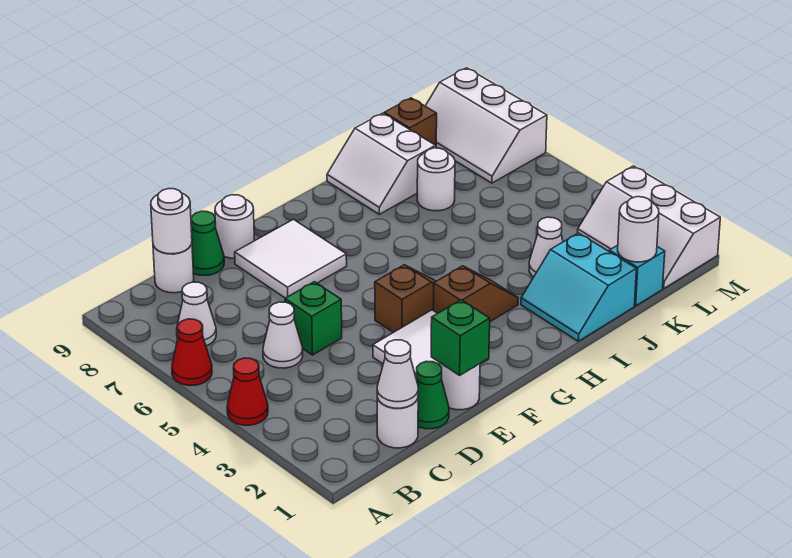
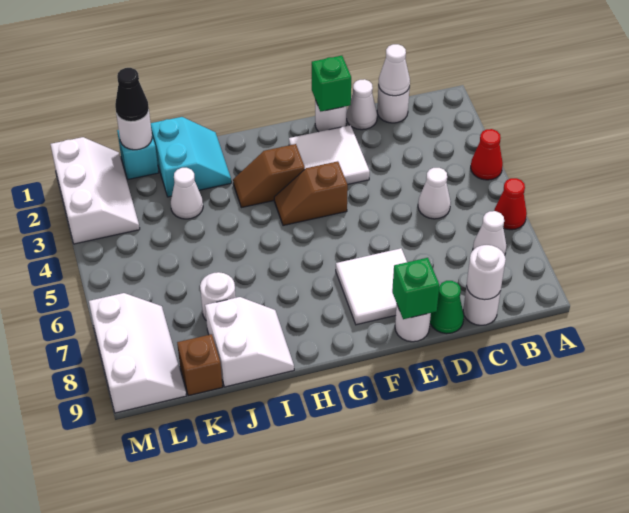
green 1x1 cone [416,361,449,429] -> white 1x1 cone [346,79,377,130]
green 1x1 brick [285,282,342,355] -> green 1x1 brick moved to [392,258,439,319]
none -> black 1x1 cone [115,68,149,122]

